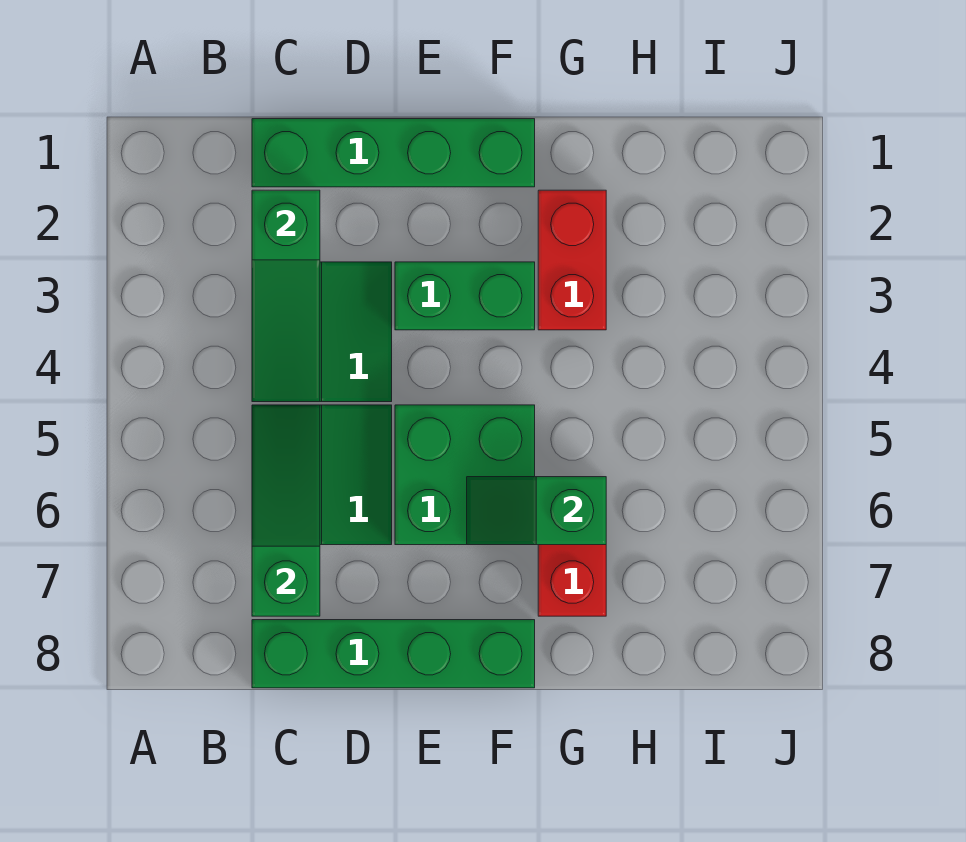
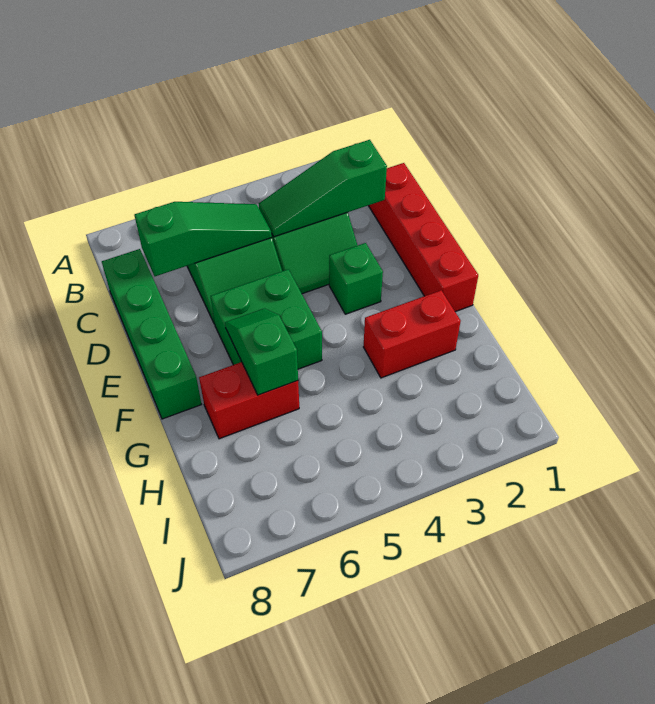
green 1x4 brick [252,119,535,187] -> red 1x4 brick [368,163,478,312]
green 1x2 brick [395,262,535,330] -> green 1x1 brick [329,243,383,314]

